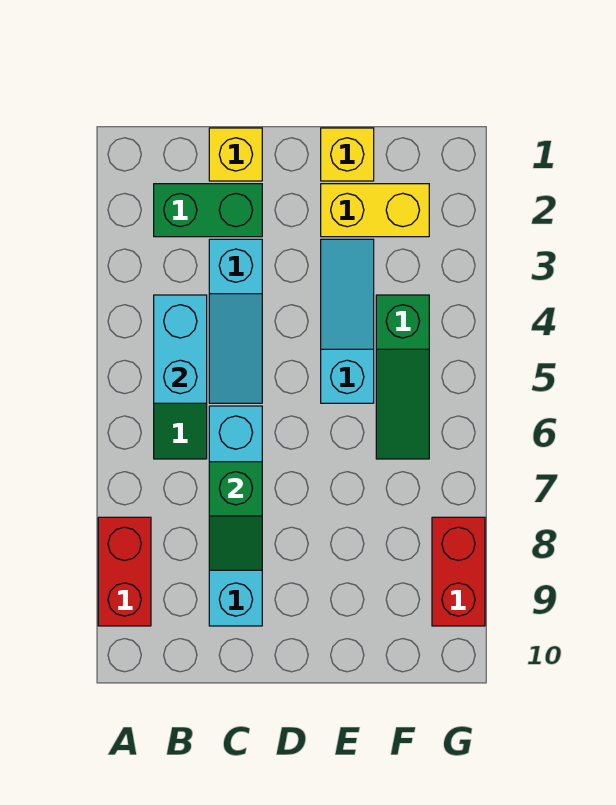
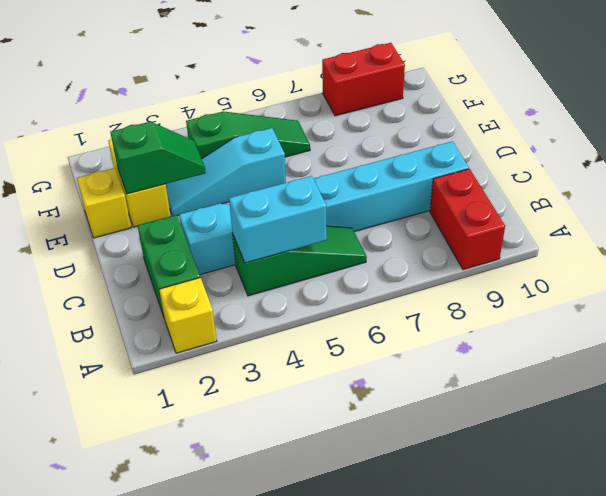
red 1x2 brick [98,517,151,626] -> red 1x2 brick turned to [430,169,505,270]
yellow 1x1 brick [209,128,262,181] -> yellow 1x1 brick moved to [159,278,217,353]
green 1x2 slope [209,462,262,570] -> green 1x2 slope moved to [110,122,206,194]

